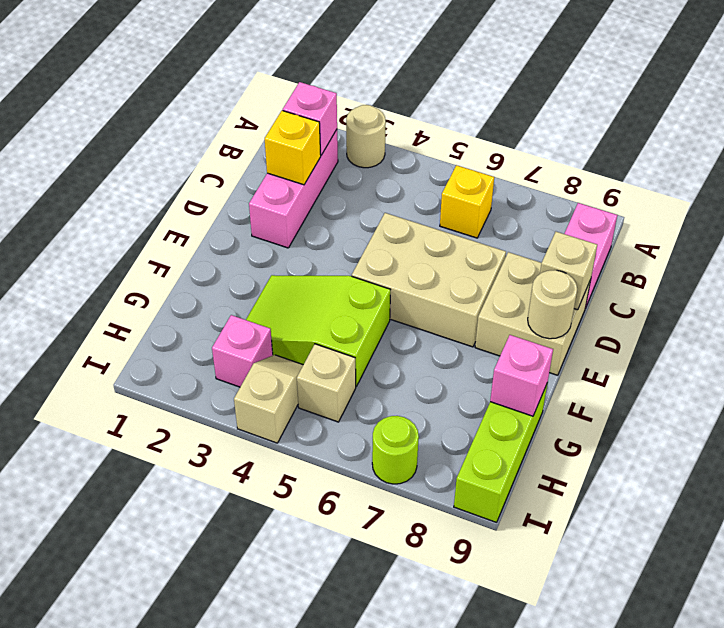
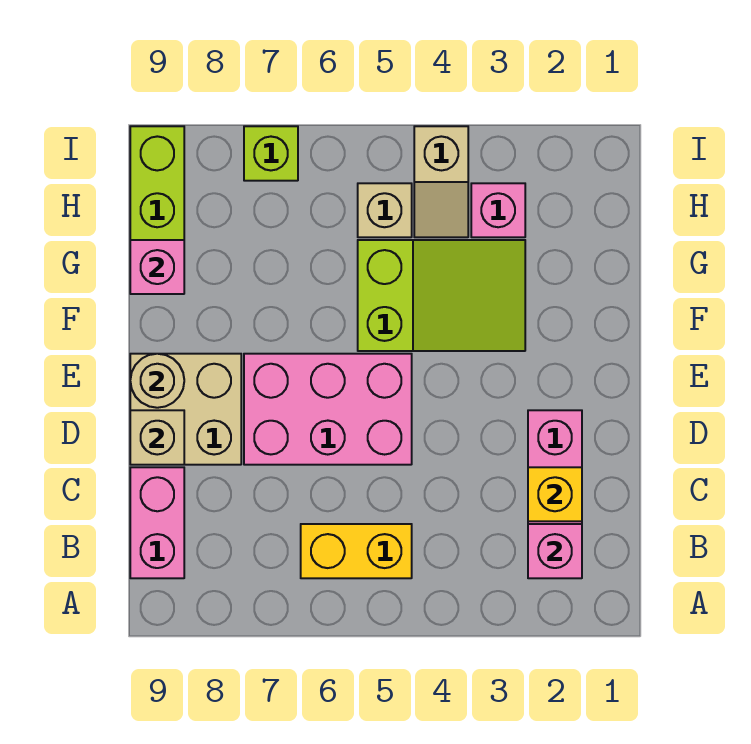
tan 1x1 round brick [346,105,386,168] -> none
yellow 1x1 brick [440,165,494,238] -> yellow 1x2 brick [301,524,412,578]
tan 2x3 brick [352,213,506,347] -> pink 2x3 brick [244,354,412,465]
lime 1x1 round brick [372,416,419,484] -> lime 1x1 brick [244,126,298,181]

